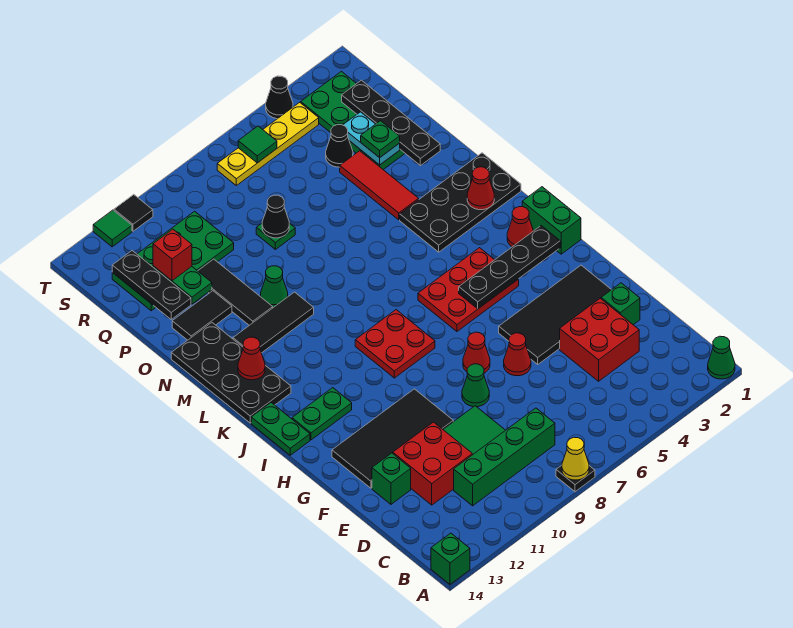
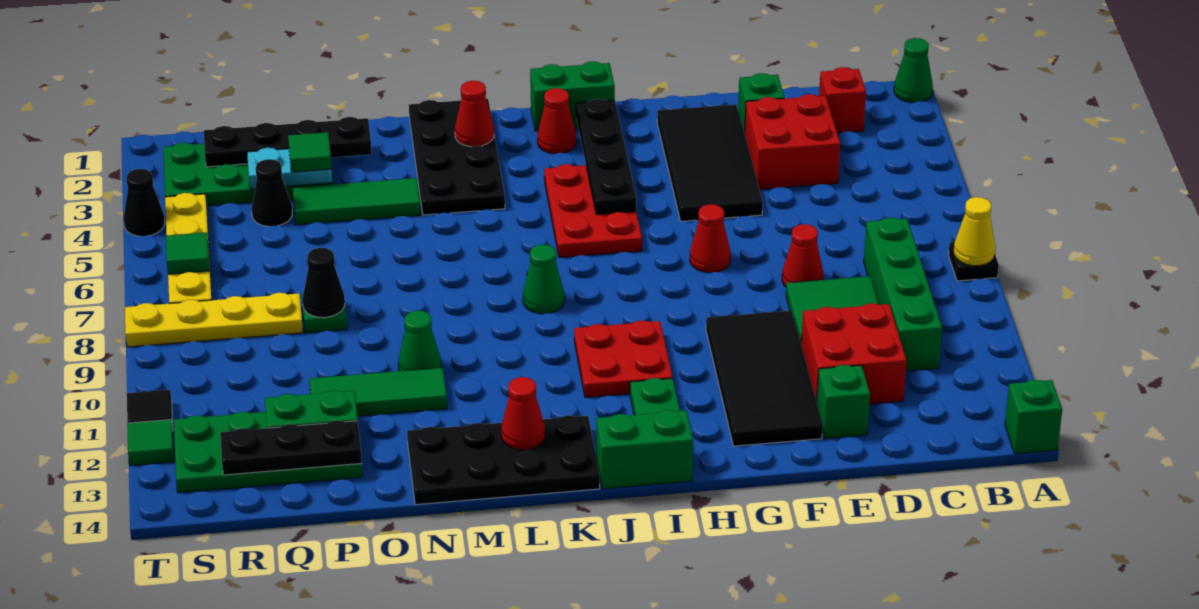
red 1x1 cone [504,333,531,376] -> red 1x1 cone moved to [782,224,823,287]
green 1x1 cone [462,364,489,407] -> green 1x1 cone moved to [523,244,564,314]
red 2x2 plate [355,310,435,378] -> red 2x2 plate moved to [574,320,673,397]
green 1x2 plate [251,403,310,455] -> green 1x2 brick [596,410,693,489]
black 1x3 tile [233,292,314,353] -> none
red 1x3 tile [340,151,419,220] -> green 1x3 tile [293,178,421,225]
black 1x3 tile [198,259,273,325] -> green 1x3 tile [309,368,447,416]
black 1x2 tile [172,291,232,340] -> none
green 1x1 plate [361,121,400,158] -> green 1x1 tile [288,132,332,172]
none -> yellow 1x4 plate [125,293,303,347]
green 2x4 plate [112,211,234,311] -> green 2x4 plate turned to [174,412,362,493]
red 1x1 brick [153,229,192,281] -> red 1x1 brick moved to [819,67,866,133]

